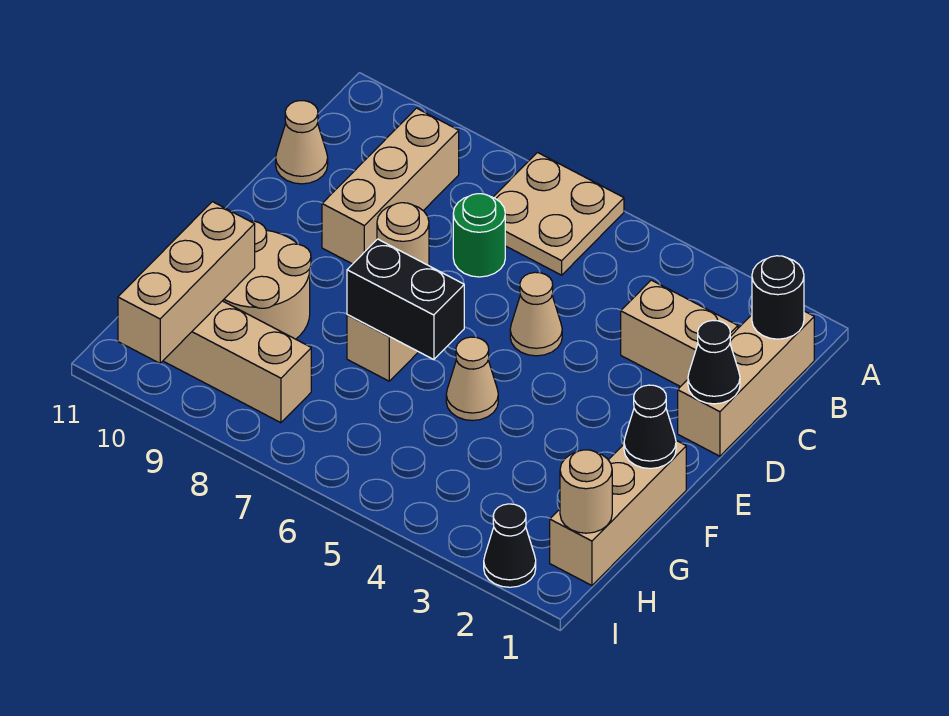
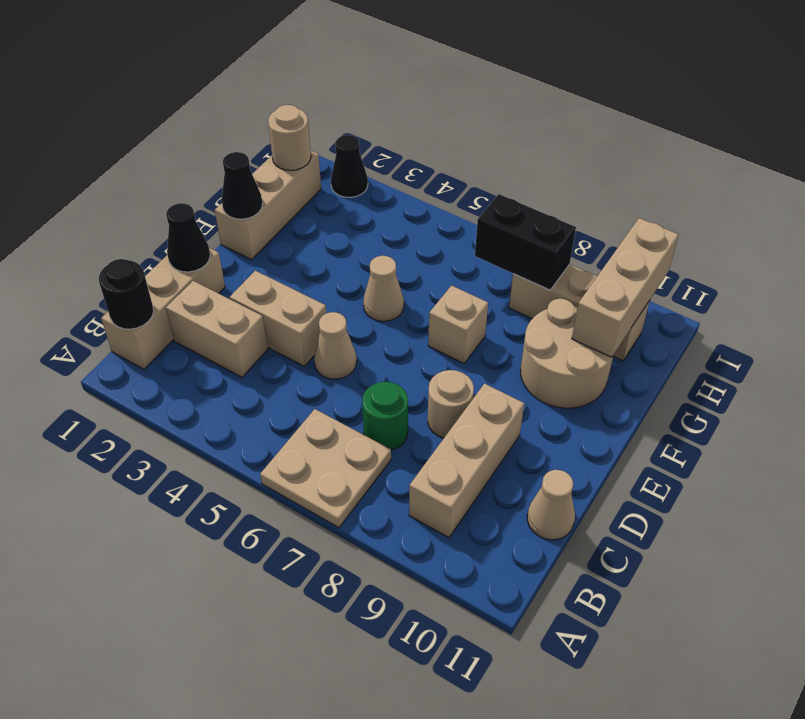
none -> tan 1x2 brick [230,271,326,366]
black 1x2 brick [347,239,464,360] -> black 1x2 brick moved to [475,194,576,290]

